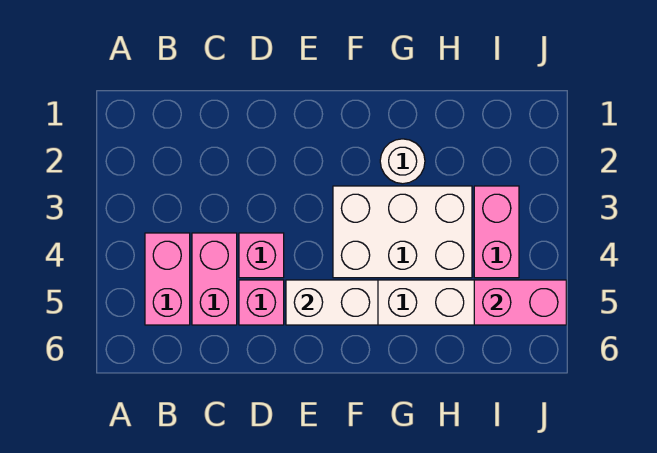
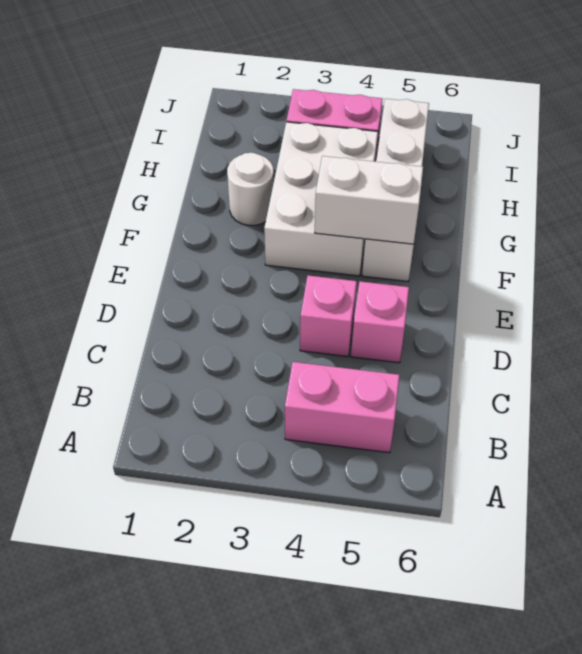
pink 1x2 brick [192,233,237,325] -> none
white 1x2 brick [286,280,378,325] -> white 1x2 brick turned to [315,156,423,244]
pink 1x2 brick [474,280,566,325] -> none

